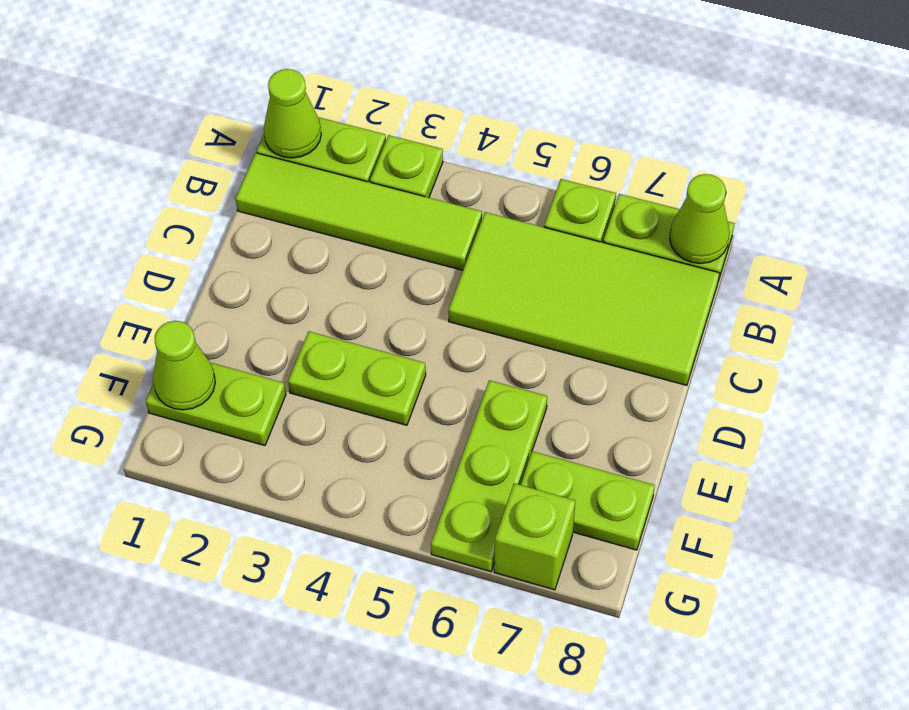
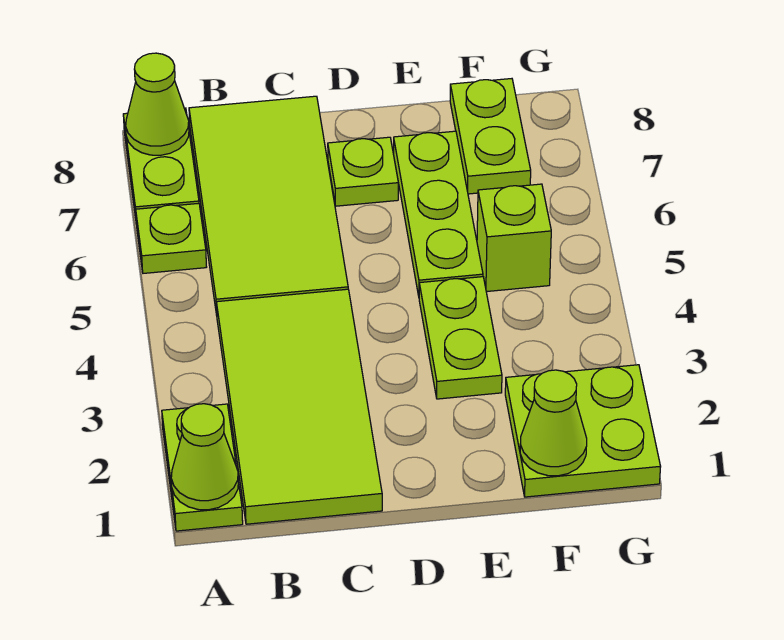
lime 1x1 plate [370,135,443,197] -> lime 1x1 plate moved to [328,137,398,206]
lime 1x4 tile [236,153,482,270] -> lime 2x4 tile [216,289,382,524]
lime 1x3 plate [431,380,547,572] -> lime 1x3 plate turned to [394,131,483,296]
lime 1x2 plate [146,363,286,446] -> lime 2x2 plate [505,365,661,497]
lime 1x1 brick [494,483,575,590] -> lime 1x1 brick moved to [477,184,551,292]

